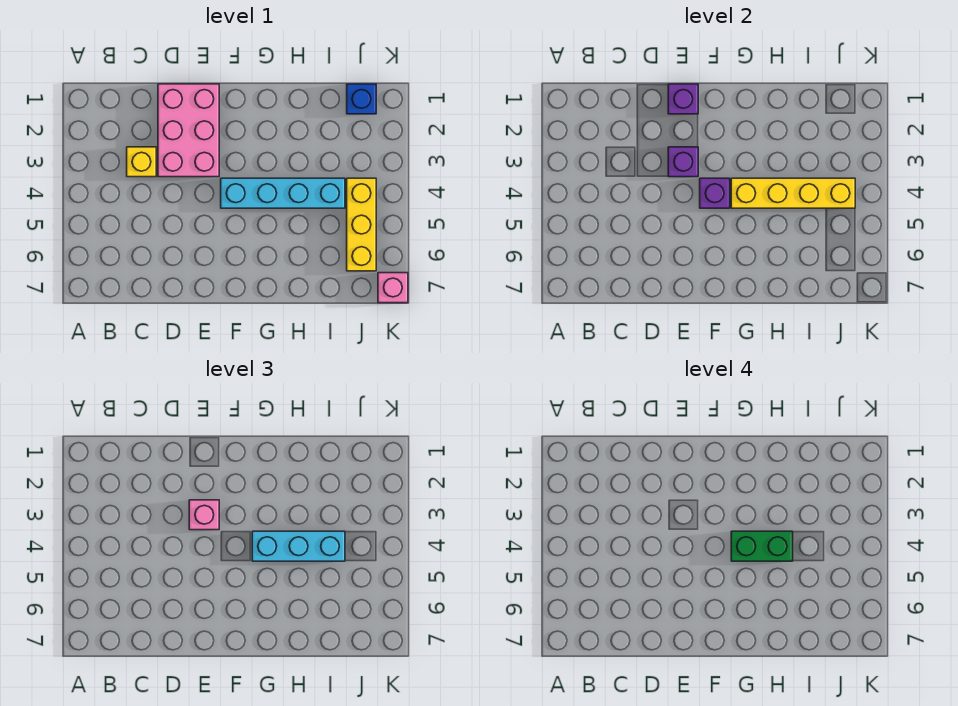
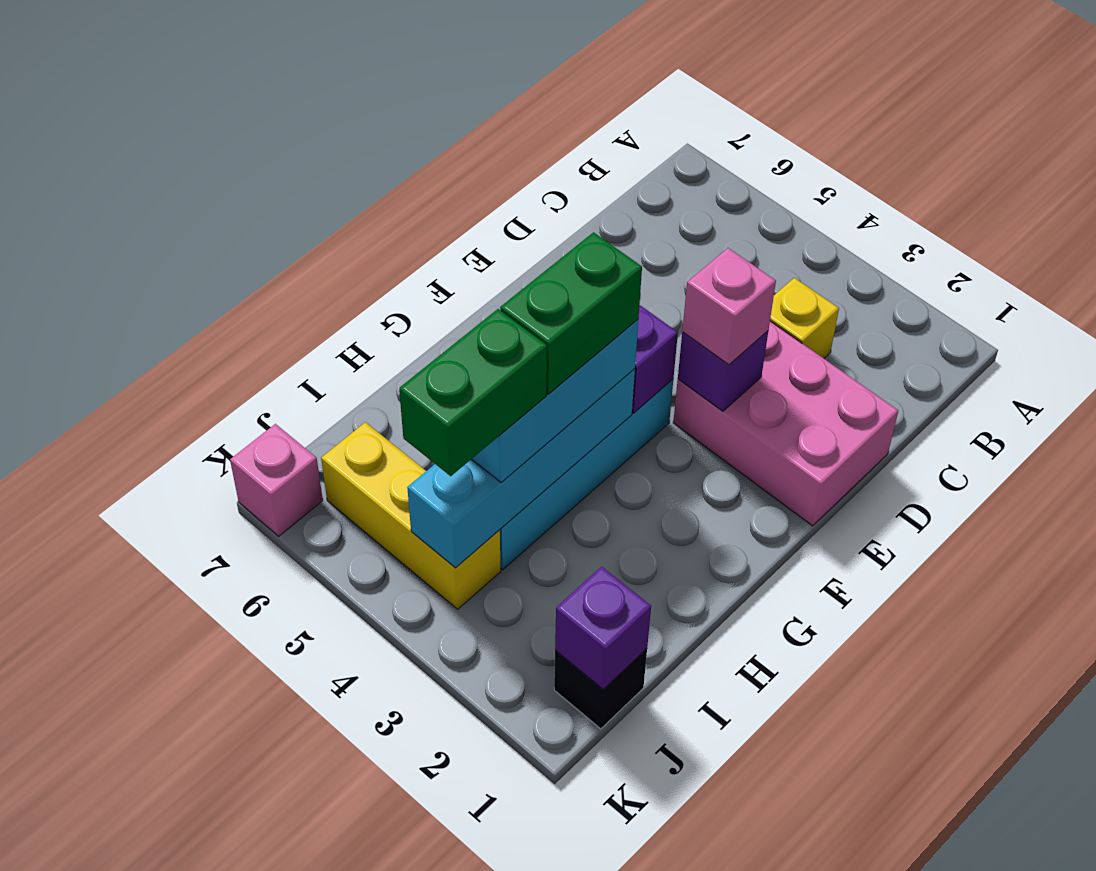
purple 1x1 brick [668,84,698,114] -> purple 1x1 brick moved to [555,567,651,690]
yellow 1x4 brick [731,178,855,208] -> cyan 1x4 brick [407,369,635,568]
none -> green 1x2 brick [399,309,547,476]
blue 1x1 brick [347,84,376,114] -> black 1x1 brick [554,649,647,729]

